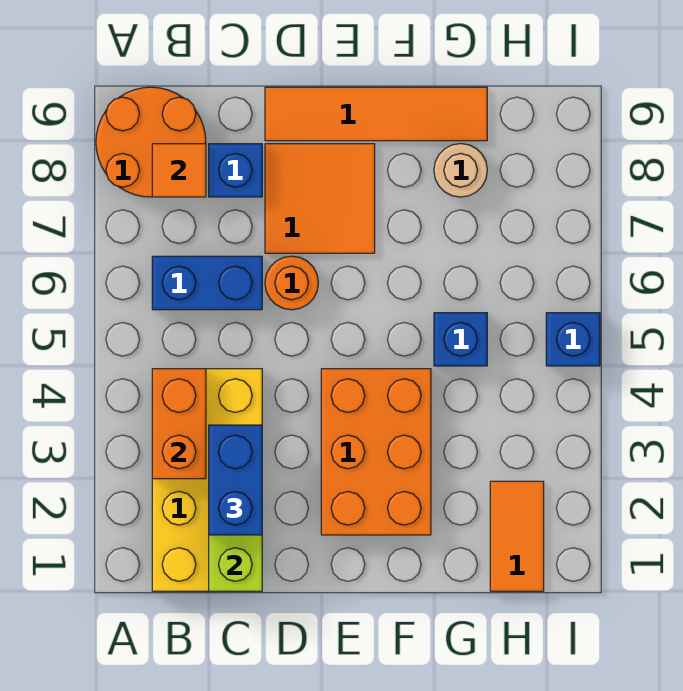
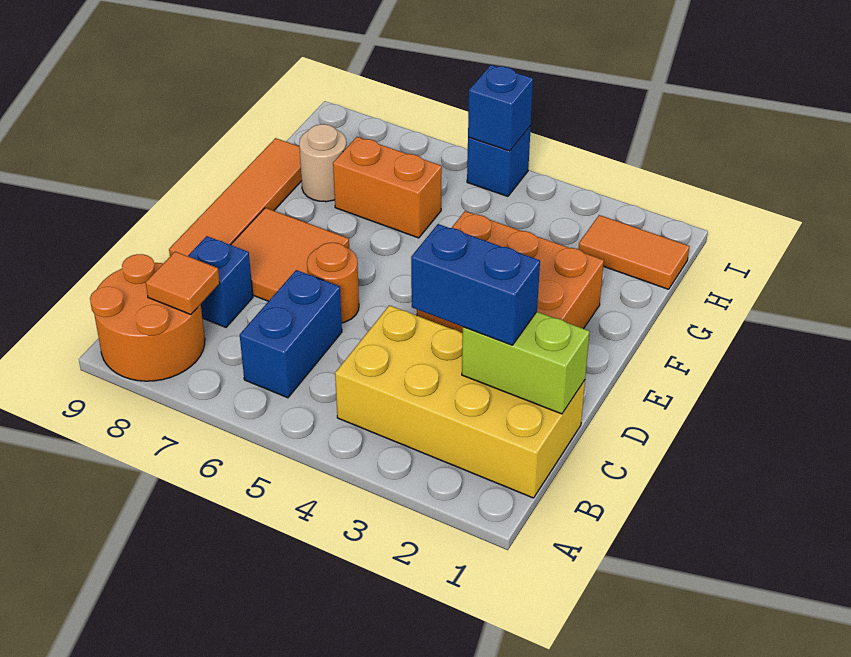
orange 1x2 brick [152,369,206,479] -> orange 1x2 brick moved to [333,137,442,238]
blue 1x1 brick [434,313,487,366] -> blue 1x1 brick moved to [468,65,533,151]

